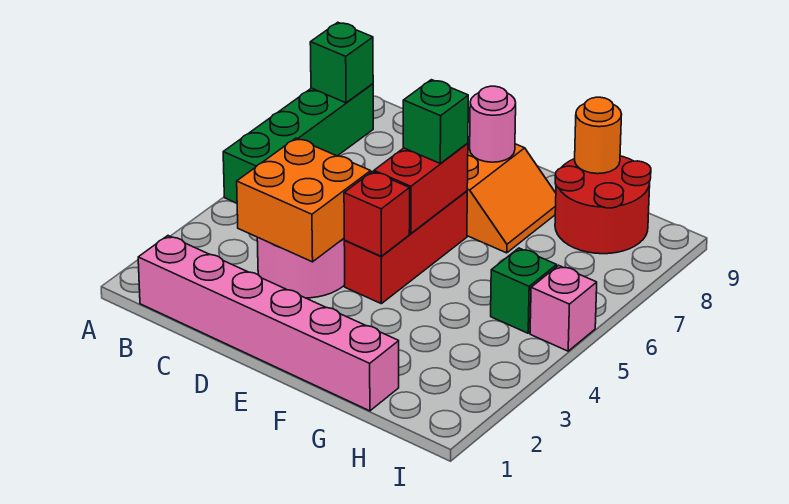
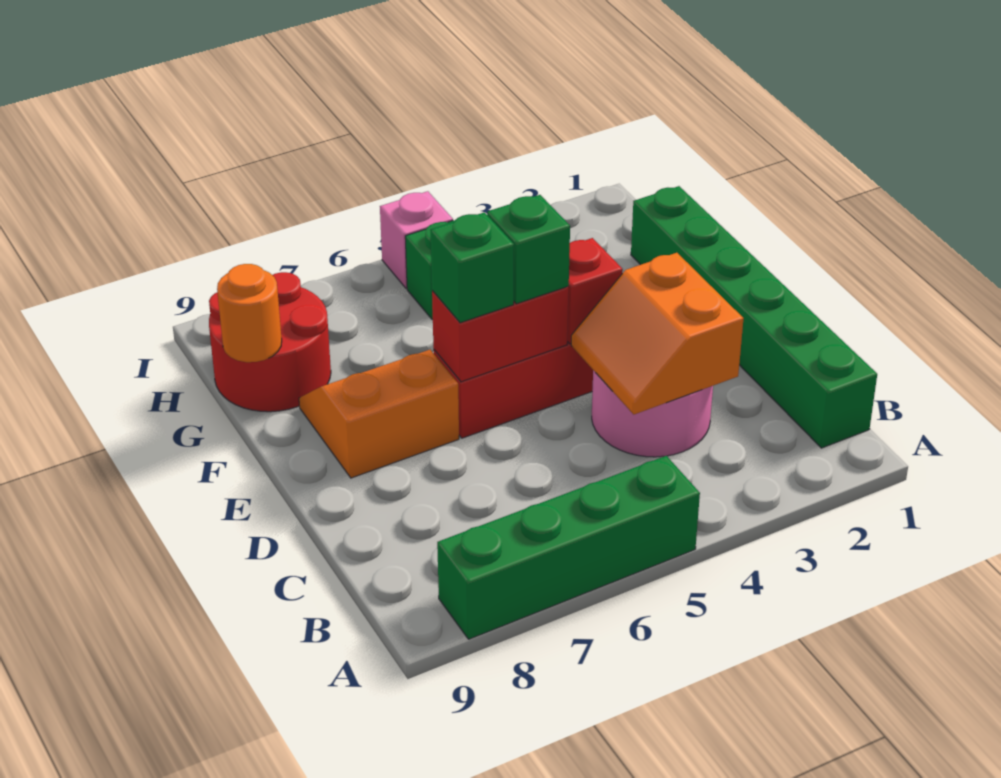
green 1x1 brick [310,22,373,103] -> green 1x1 brick moved to [487,195,570,304]
pink 1x6 brick [138,236,399,411] -> green 1x6 brick [631,186,877,448]
orange 2x2 brick [237,138,371,262] -> orange 2x2 slope [571,253,744,414]
pink 1x1 round brick [470,86,516,162] -> none

